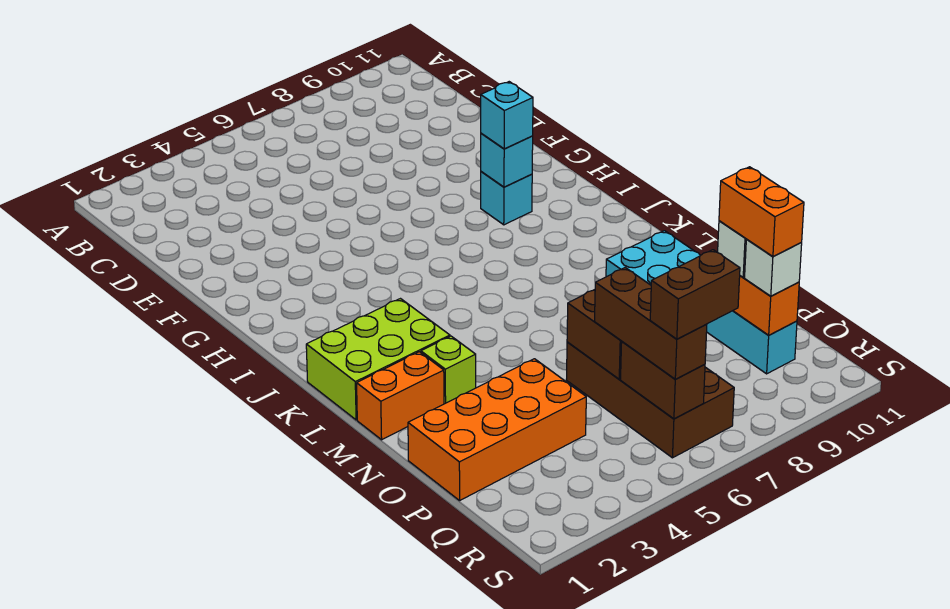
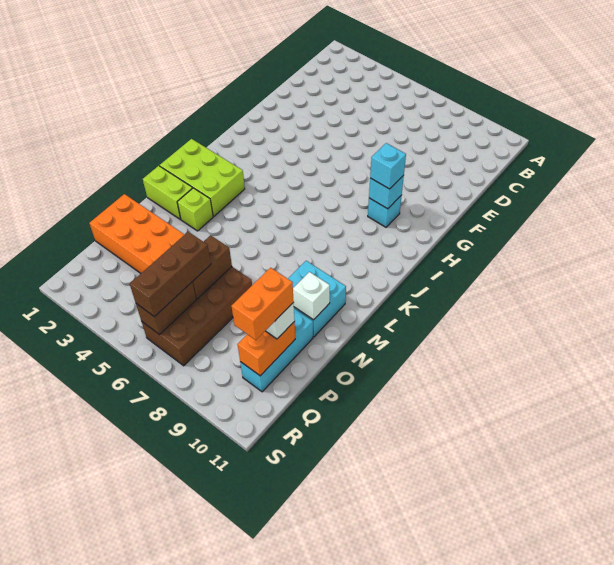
orange 1x2 brick [357,352,444,440] -> lime 1x2 brick [143,166,193,219]
white 1x1 brick [745,240,802,296] -> white 1x1 brick moved to [293,272,330,320]
brown 1x2 brick [650,250,740,339] -> none

